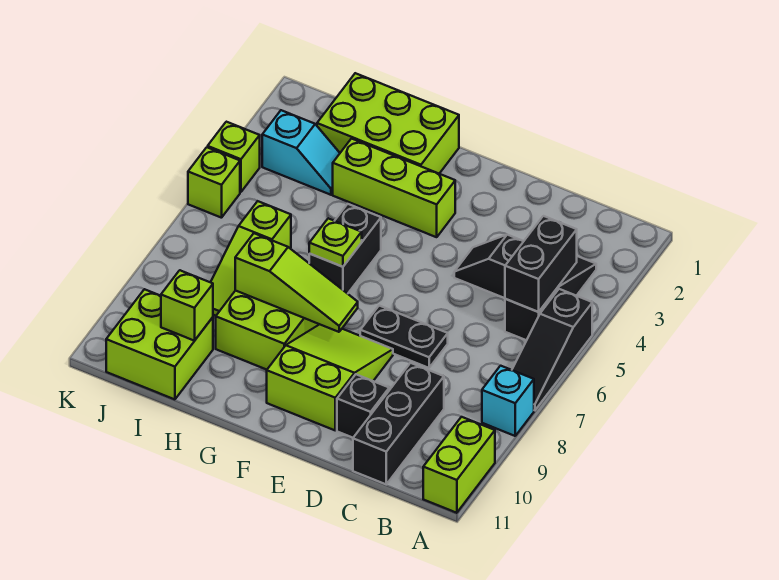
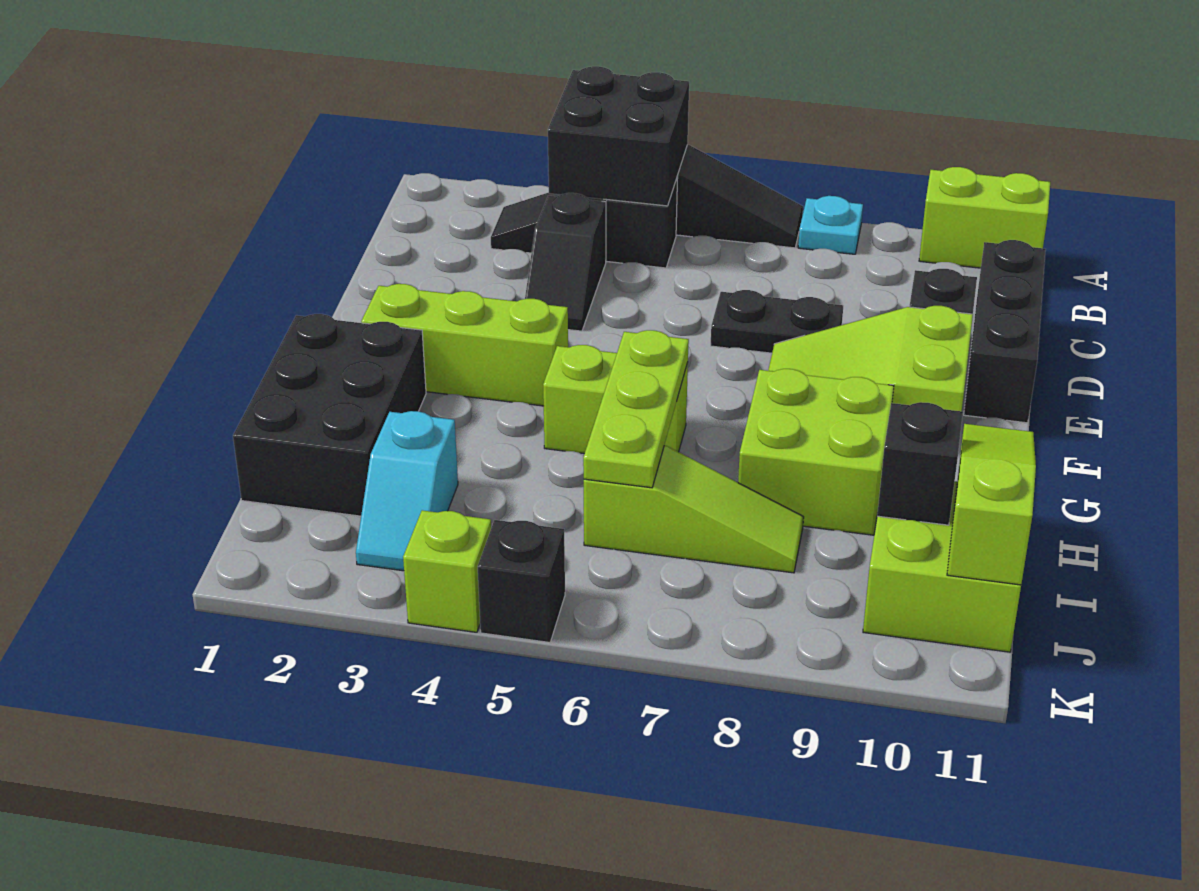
cyan 1x1 brick [482,366,534,436] -> cyan 1x1 plate [798,196,863,254]
black 1x2 brick [505,216,577,312] -> black 2x2 brick [548,66,689,206]
black 1x3 brick [353,363,444,484] -> black 1x3 brick turned to [964,240,1046,423]
black 1x2 plate [360,306,448,368] -> black 1x2 plate turned to [711,290,843,353]
lime 1x3 brick [333,139,455,237] -> lime 1x3 brick turned to [361,284,568,406]
lime 1x3 slope [235,233,358,332] -> lime 1x3 slope moved to [947,424,1036,585]
lime 2x3 brick [317,73,459,174] -> black 2x3 brick [233,314,426,516]
black 1x2 brick [309,204,381,294] -> lime 1x2 brick [543,345,688,454]
lime 1x1 plate [309,218,362,267] -> lime 1x3 plate [583,330,689,488]
cyan 1x2 slope [262,110,340,195] -> cyan 1x2 slope turned to [356,411,458,571]
lime 1x1 brick [161,270,213,341] -> black 1x1 brick [877,402,963,525]
lime 1x1 brick [188,147,240,218] -> black 1x1 brick [478,520,565,643]

